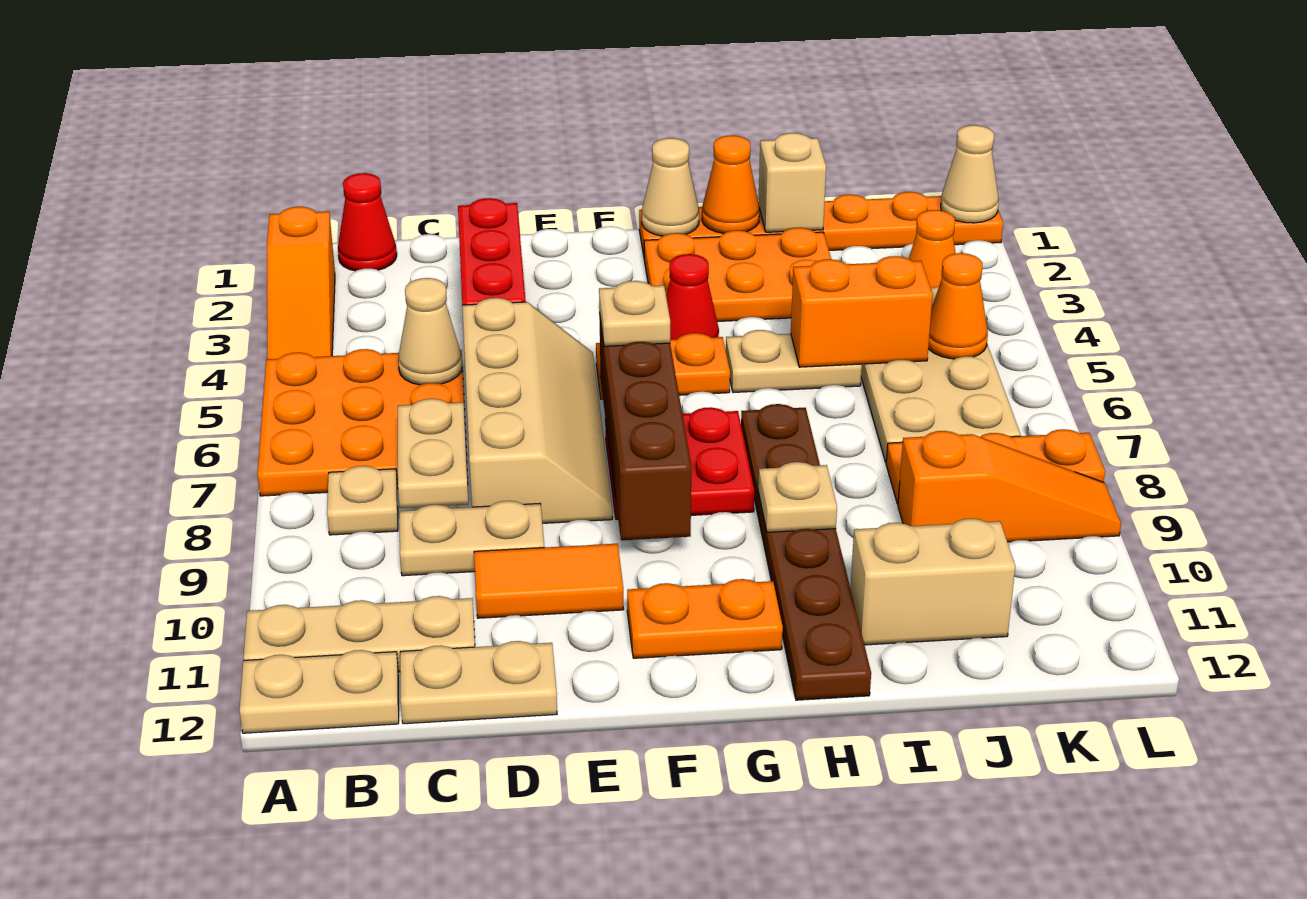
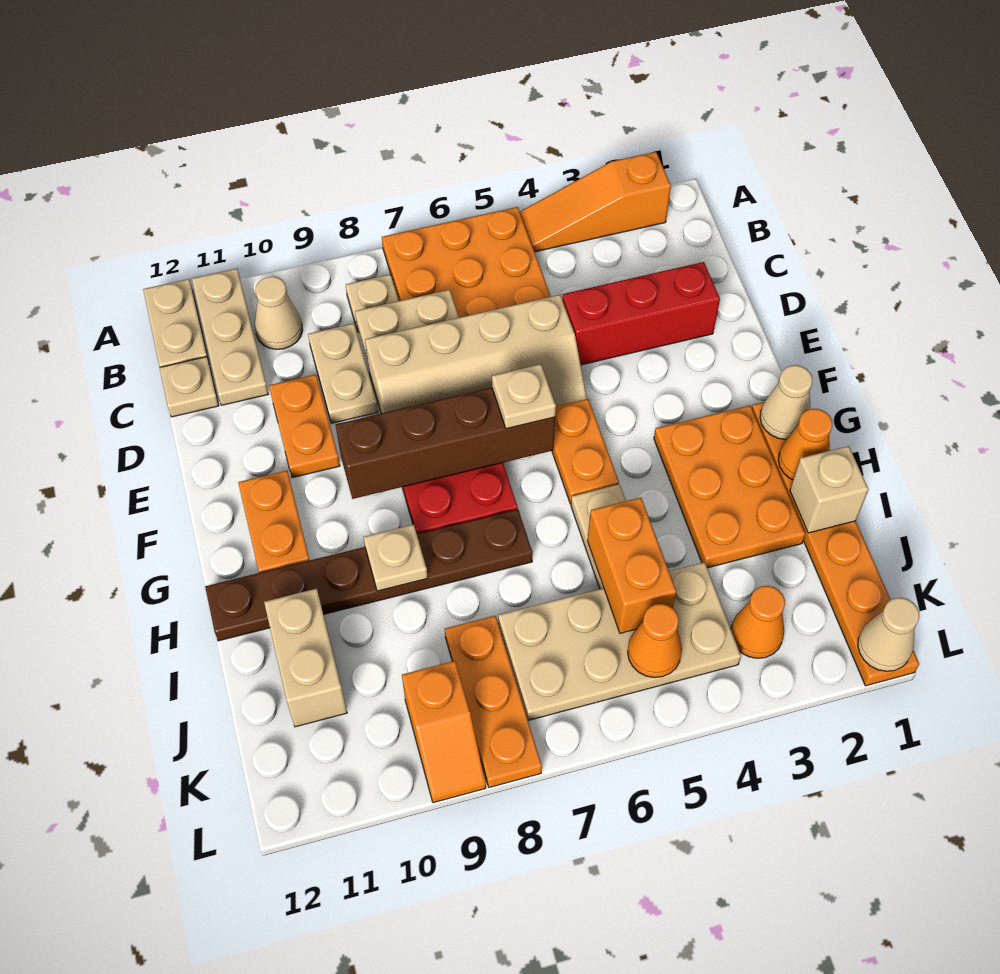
red 1x1 cone [338,173,397,271] -> none
tan 1x1 cone [398,278,462,385] -> tan 1x1 cone moved to [255,276,303,349]
tan 1x2 plate [400,641,557,724] -> tan 1x1 plate [160,357,219,417]
orange 1x2 tile [474,544,624,618] -> orange 1x2 plate [269,375,340,478]
red 1x1 cone [666,254,719,340] -> none
orange 1x3 slope [898,431,1121,542] -> orange 1x2 slope [402,661,486,803]

